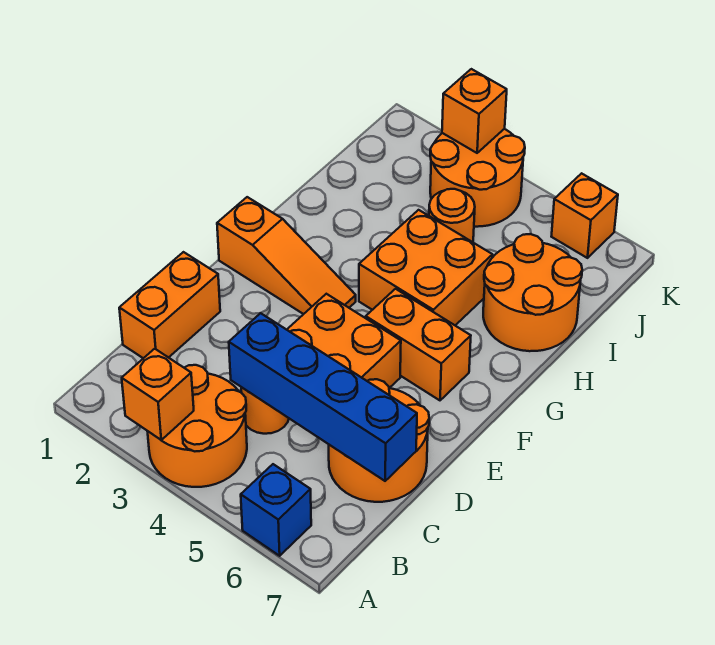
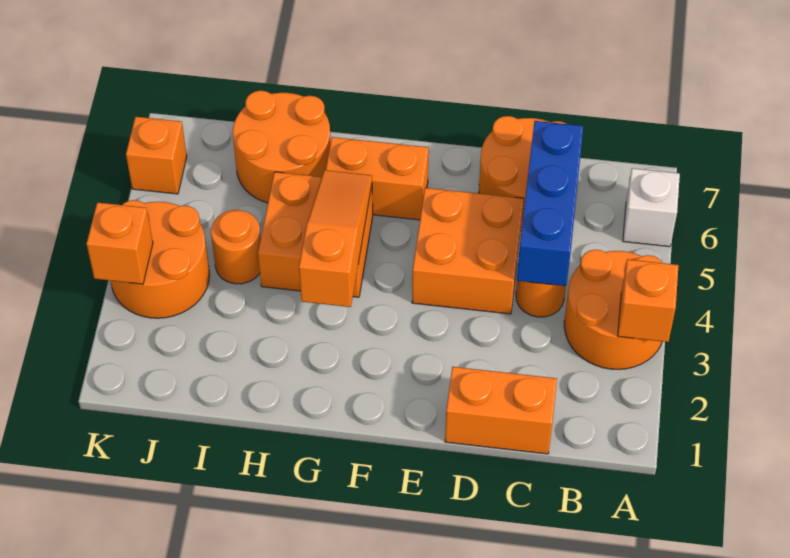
blue 1x1 brick [241,464,311,556] -> white 1x1 brick [623,168,680,247]
blue 1x4 brick [229,313,417,481] -> blue 1x3 brick [517,121,583,286]
orange 1x3 slope [217,197,356,314] -> orange 1x3 slope moved to [299,170,372,307]
orange 1x2 brick [366,289,471,400] -> orange 1x2 brick turned to [326,137,429,220]

